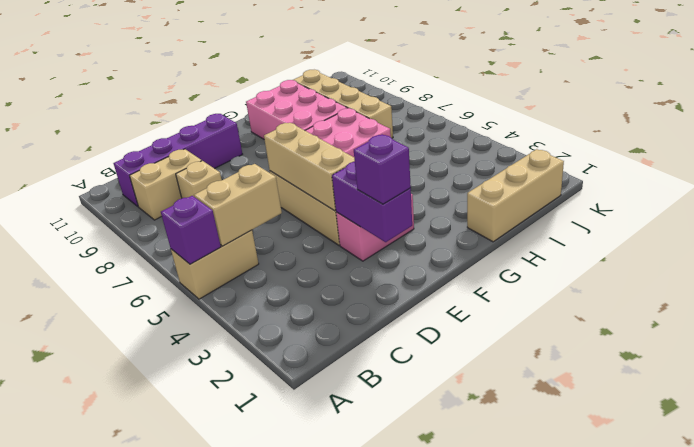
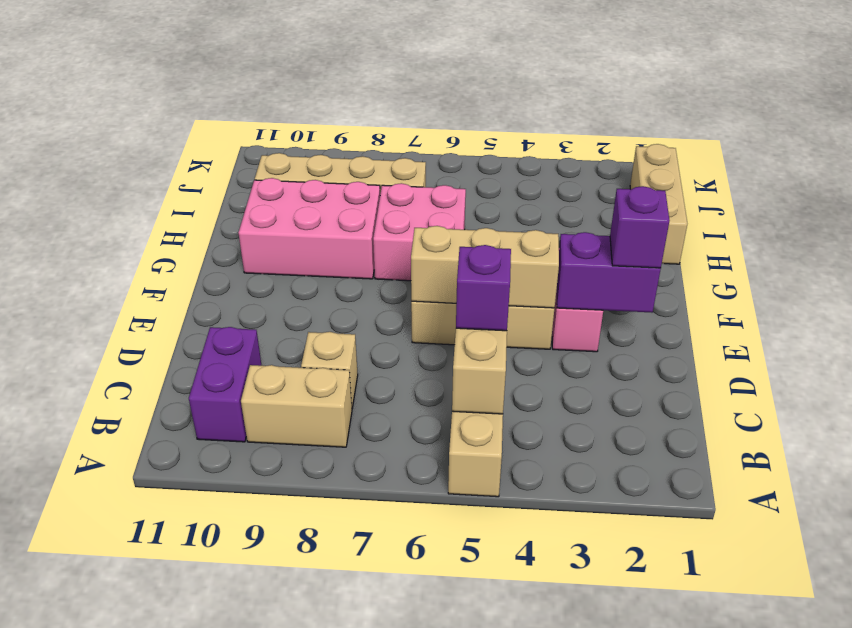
purple 1x1 brick [161,196,221,264] -> purple 1x1 brick moved to [456,245,511,331]
tan 1x2 brick [130,149,202,220] -> tan 1x2 brick turned to [241,365,352,447]
purple 1x4 brick [114,114,242,206] -> purple 1x2 brick [189,327,262,442]

